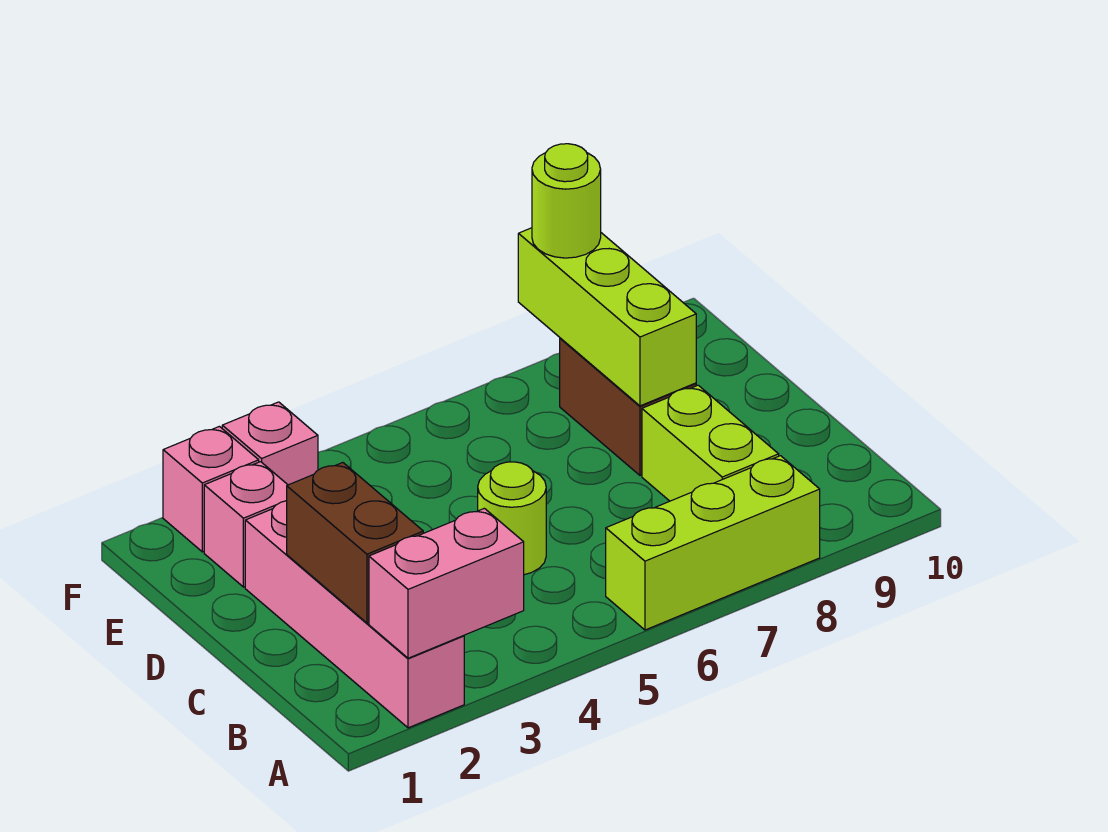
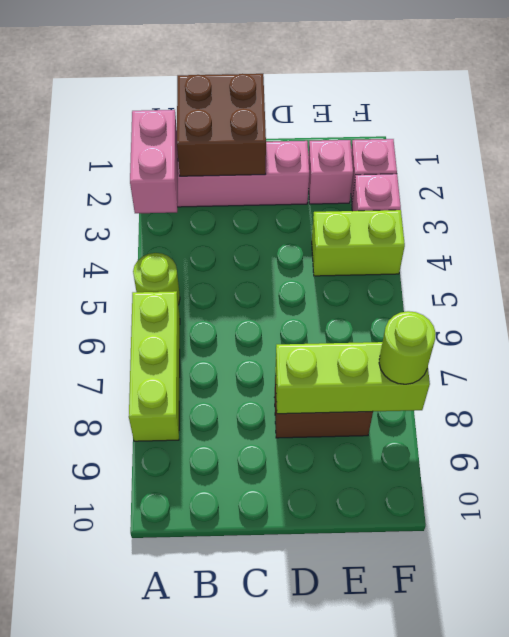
brown 1x2 brick [287,463,423,623] -> brown 2x2 brick [177,74,266,176]
lime 1x2 brick [642,385,779,501] -> lime 1x2 brick moved to [312,210,405,276]
lime 1x1 round brick [478,462,546,575] -> lime 1x1 round brick moved to [133,253,180,305]

